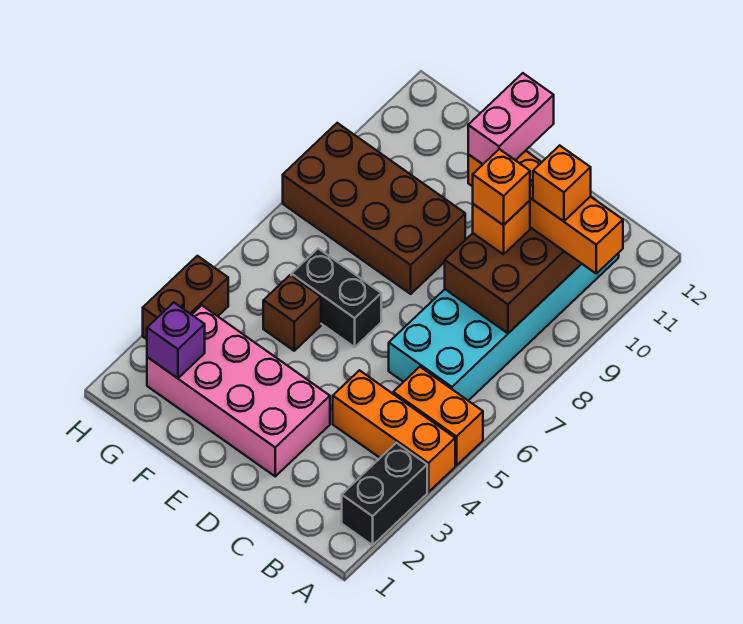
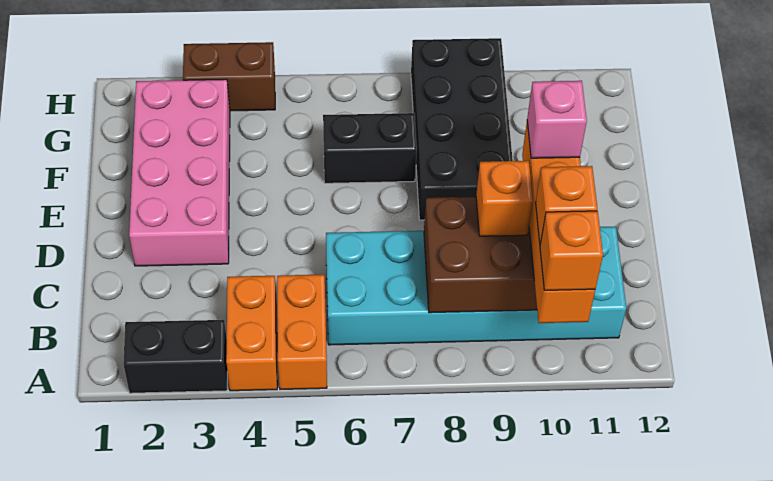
orange 1x3 brick [333,370,455,492] -> orange 1x2 brick [226,276,277,391]
orange 1x1 brick [473,149,530,225] -> orange 1x1 brick moved to [540,211,603,290]
pink 1x2 brick [468,73,554,164] -> pink 1x1 brick [527,81,587,158]
black 1x2 brick [291,249,381,347] -> black 1x2 brick turned to [323,113,417,183]
brown 2x4 brick [283,123,465,294] -> black 2x4 brick [411,38,513,220]
brown 1x1 brick [263,275,321,351] -> none
purple 1x1 brick [147,302,205,378] -> none

